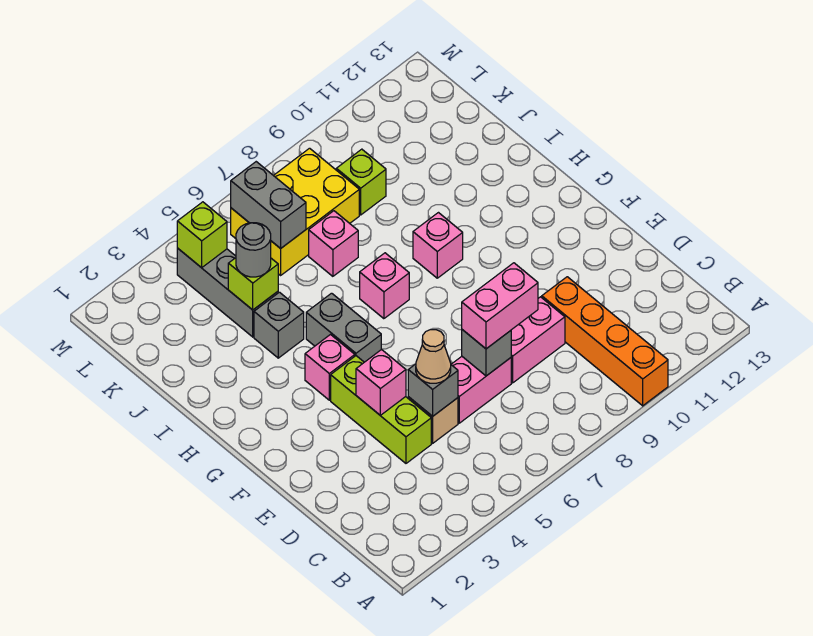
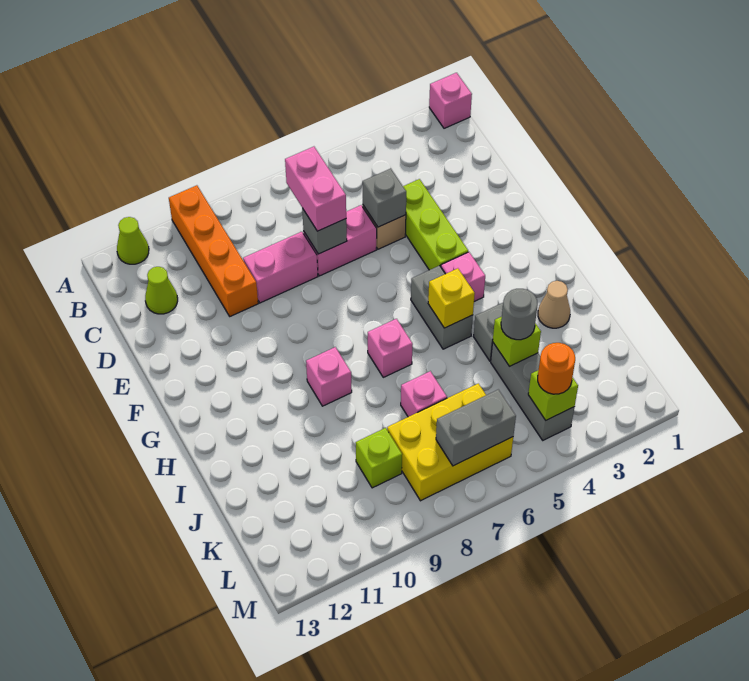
none -> lime 1x1 cone [117,217,149,264]
none -> lime 1x1 cone [145,267,178,314]
tan 1x1 cone [416,330,451,383] -> tan 1x1 cone moved to [538,281,570,328]
pink 1x2 brick [462,263,538,349] -> pink 1x2 brick turned to [285,147,346,231]
pink 1x1 brick [356,349,406,415] -> pink 1x1 brick moved to [429,73,472,128]
none -> yellow 1x1 brick [428,268,475,328]
grey 1x2 brick [231,162,306,249] -> grey 1x2 brick turned to [436,390,516,466]
none -> orange 1x1 round brick [538,343,575,394]

